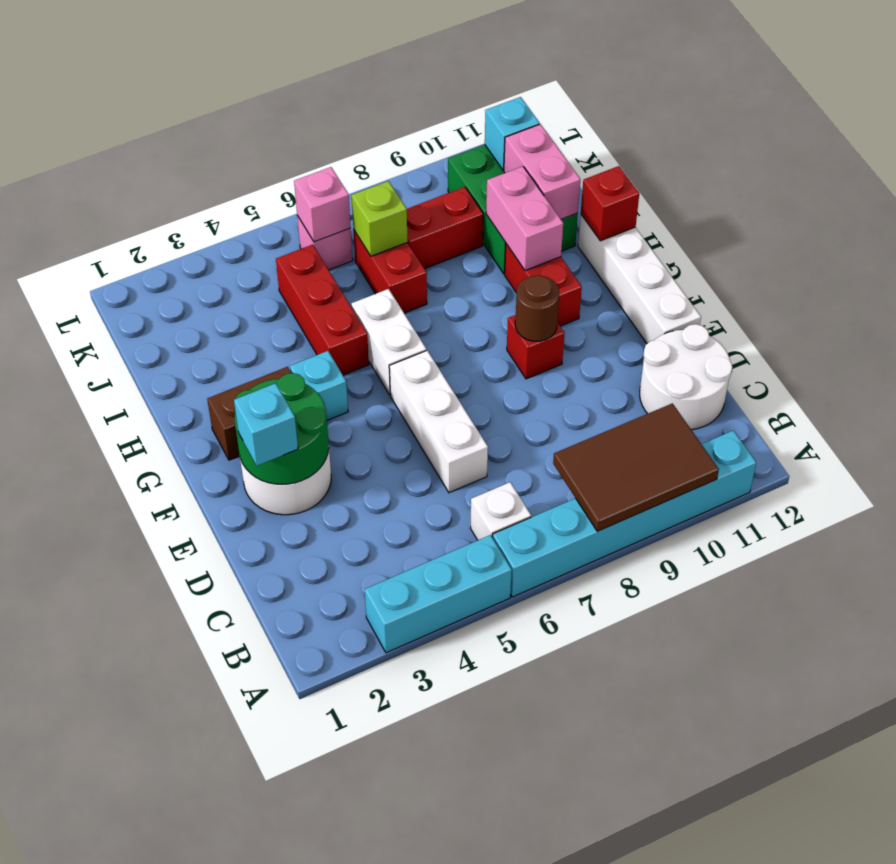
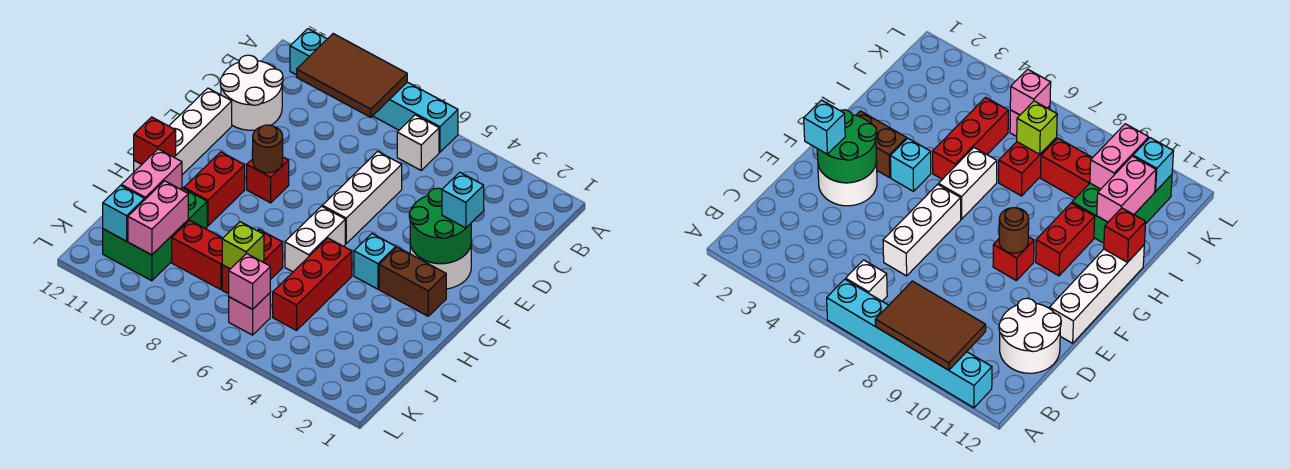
cyan 1x3 brick [365,535,512,653] -> none
pink 1x2 brick [486,166,563,271] -> pink 1x2 brick moved to [128,181,188,255]

